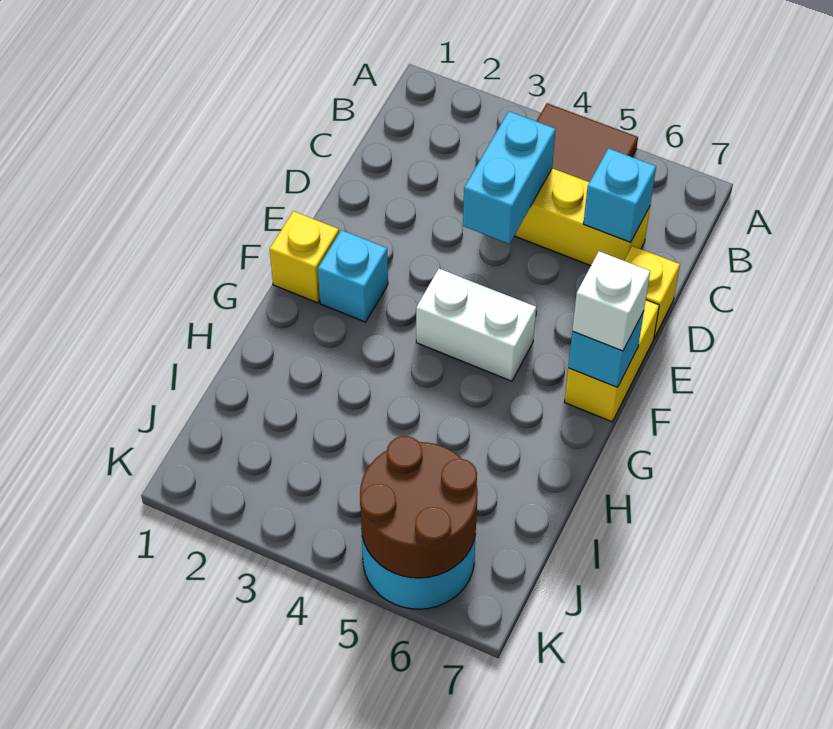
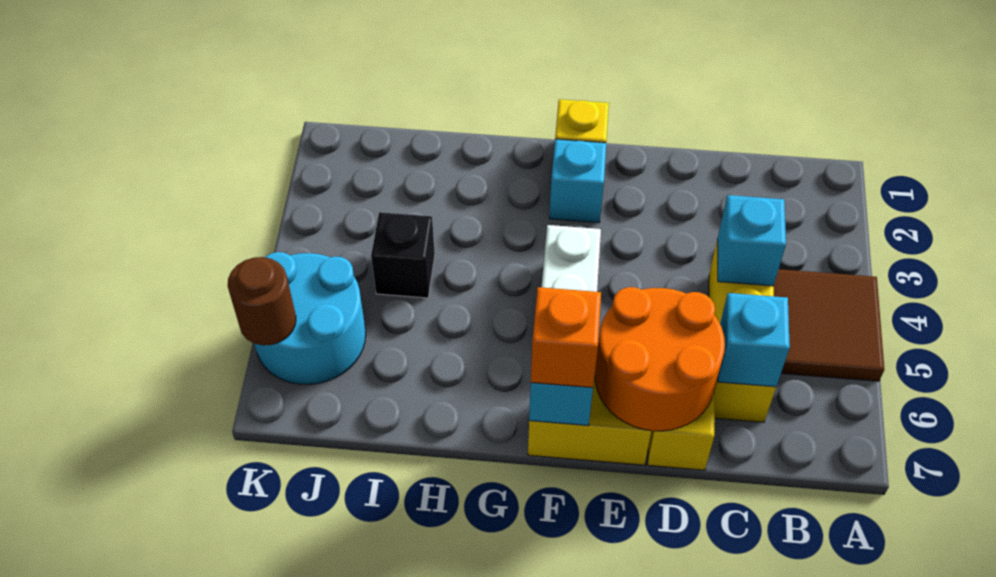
cyan 1x2 brick [463,111,556,244] -> cyan 1x1 brick [718,195,786,286]
none -> orange 2x2 round brick [595,287,725,431]
white 1x1 brick [572,251,650,351] -> orange 1x1 brick [531,287,601,388]
none -> black 1x1 brick [371,212,435,298]
brown 2x2 round brick [360,436,478,578] -> brown 1x1 round brick [228,257,296,345]

